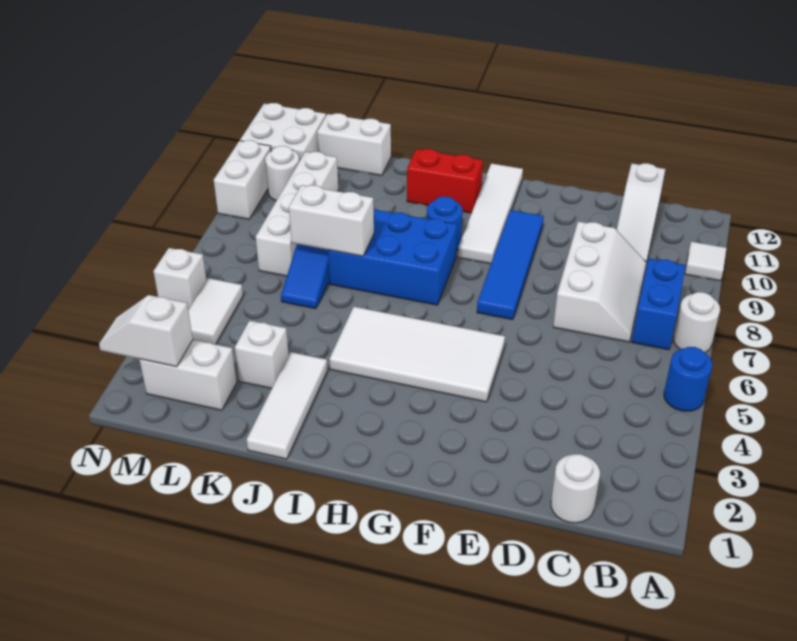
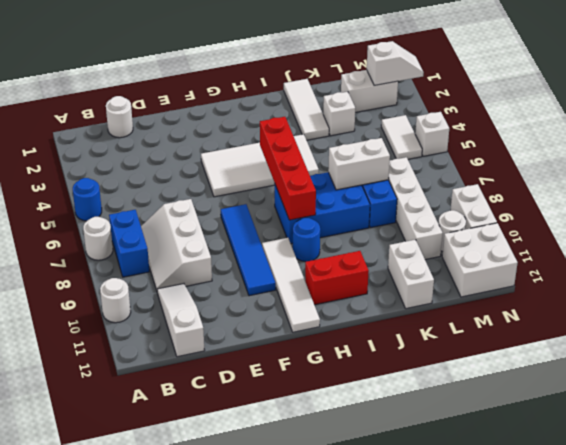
white 1x1 tile [685,242,726,281] -> white 1x1 round brick [100,278,131,323]
none -> red 1x4 brick [260,117,316,220]
white 1x2 brick [317,113,391,176] -> white 1x2 brick turned to [388,240,434,309]

